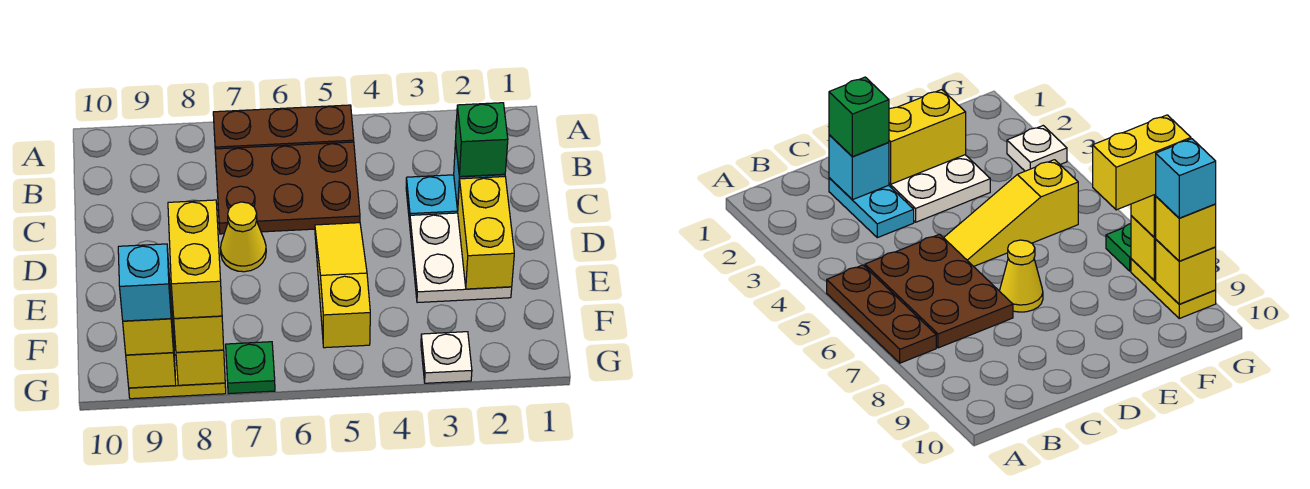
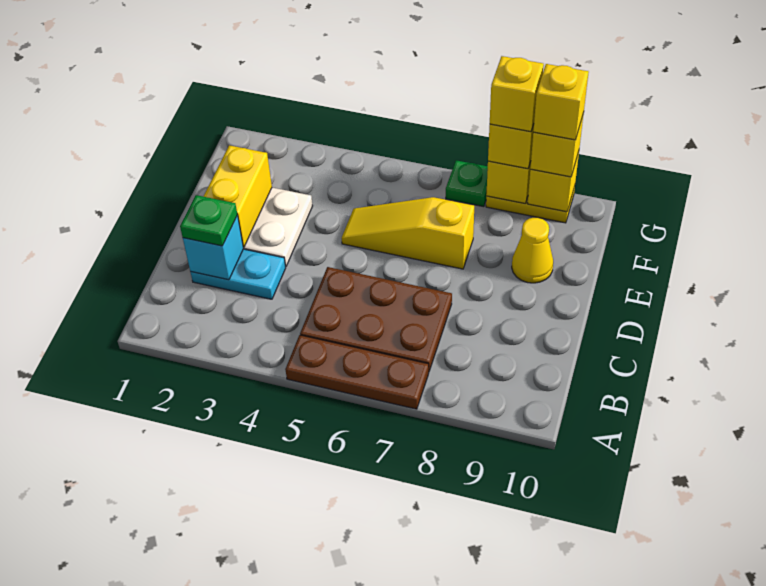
green 1x1 brick [456,103,508,177] -> green 1x1 plate [180,195,237,246]
yellow 1x3 slope [315,223,370,348] -> yellow 1x3 slope turned to [342,197,474,269]
yellow 1x1 cone [221,202,266,272] -> yellow 1x1 cone moved to [512,218,553,283]
yellow 1x2 brick [168,200,222,318] -> yellow 1x1 brick [490,56,544,132]
white 1x1 plate [421,332,472,383] -> none
cyan 1x1 brick [118,244,171,321] -> yellow 1x1 brick [533,64,589,140]

